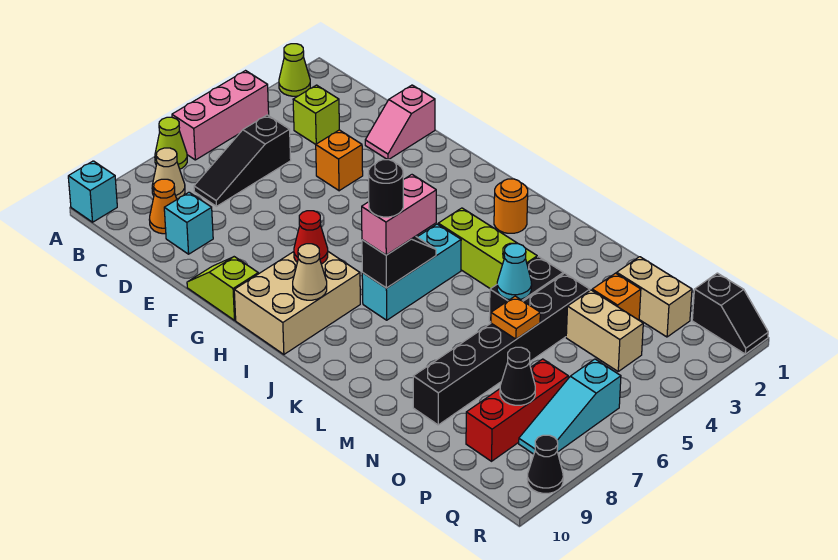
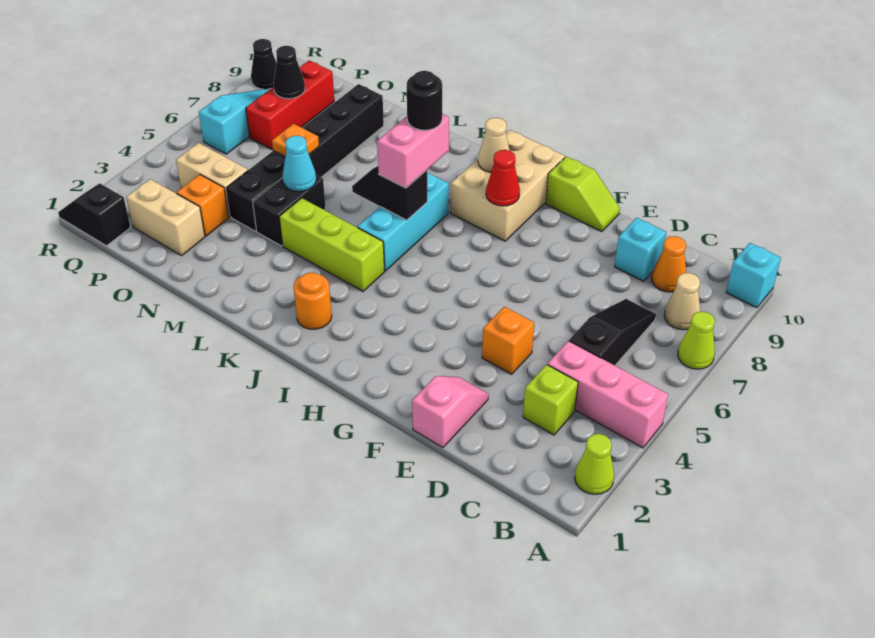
pink 1x3 brick [172,71,269,160] -> pink 1x3 brick turned to [547,341,668,448]
black 1x2 slope [362,236,436,288] -> black 1x2 slope turned to [352,166,427,220]

